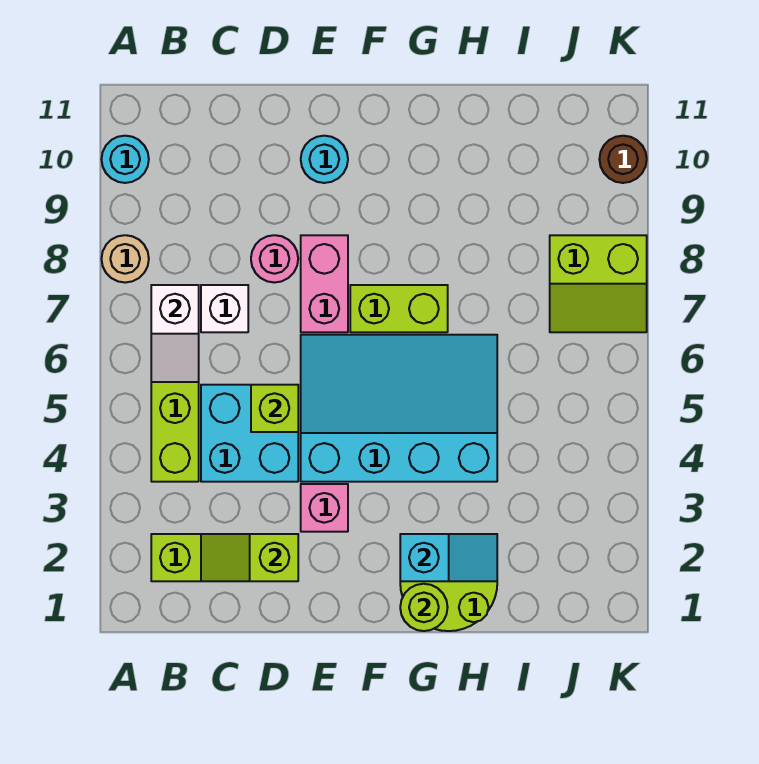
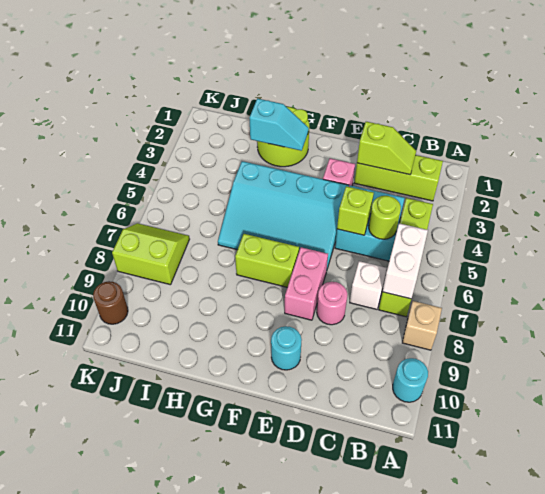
tan 1x1 round brick [102,235,149,283] -> tan 1x1 brick [402,301,442,350]
white 1x2 slope [151,285,199,382] -> white 1x2 brick [383,223,428,299]
lime 1x1 round brick [400,584,448,631] -> lime 1x1 round brick moved to [369,196,401,239]
cyan 1x2 slope [400,534,497,581] -> cyan 1x2 slope turned to [250,98,309,151]

